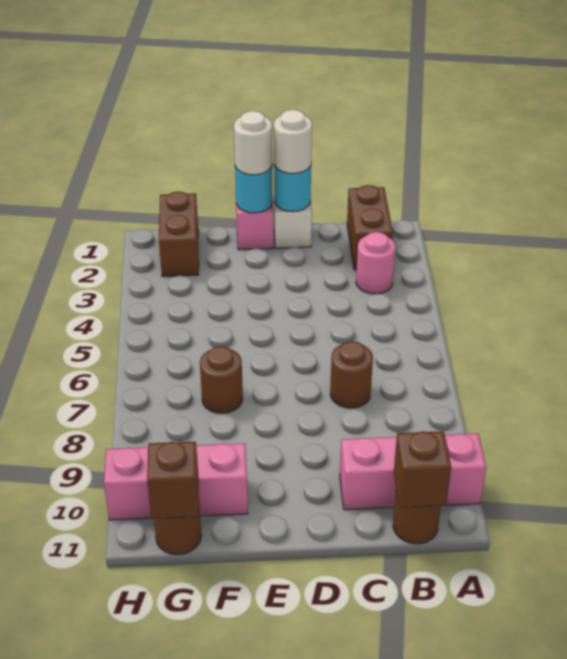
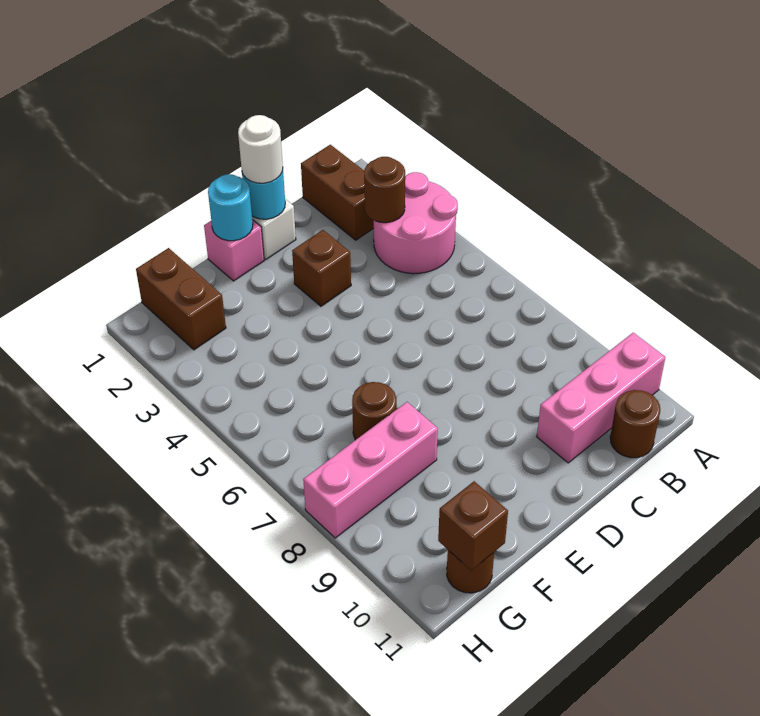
pink 1x1 round brick [356,232,395,294] -> pink 2x2 round brick [374,172,458,274]
brown 1x1 brick [394,431,451,508] -> brown 1x1 brick moved to [292,230,351,306]
brown 1x1 round brick [330,341,373,408] -> brown 1x1 round brick moved to [364,157,405,223]
white 1x1 round brick [234,111,272,175] -> none
pink 1x3 brick [104,443,248,520] -> pink 1x3 brick moved to [303,402,438,538]

